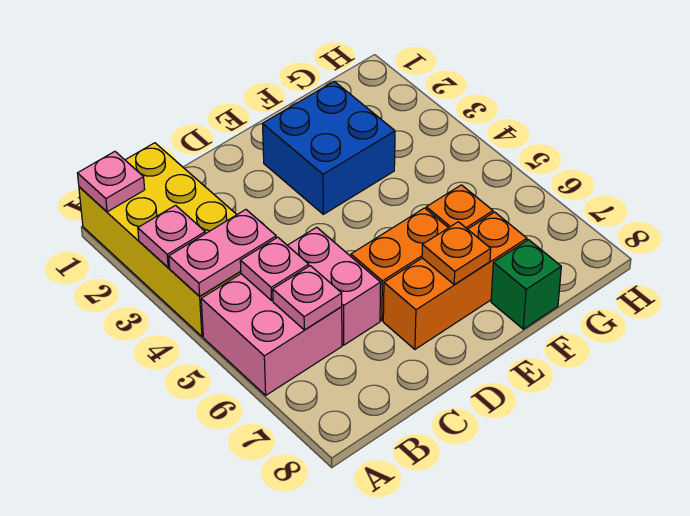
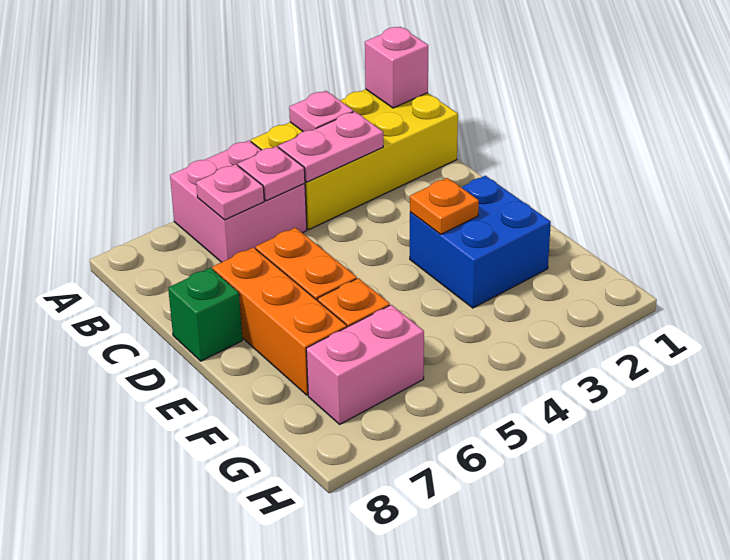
pink 1x1 plate [77,152,145,212] -> pink 1x1 brick [365,27,428,108]
pink 1x2 plate [169,210,276,296] -> pink 1x2 plate turned to [278,111,383,182]
pink 1x2 brick [287,227,381,345] -> pink 1x2 brick moved to [306,305,424,424]
orange 1x1 plate [422,222,491,285] -> orange 1x1 plate moved to [410,178,479,234]
green 1x1 brick [491,240,561,329] -> green 1x1 brick moved to [168,268,242,361]

